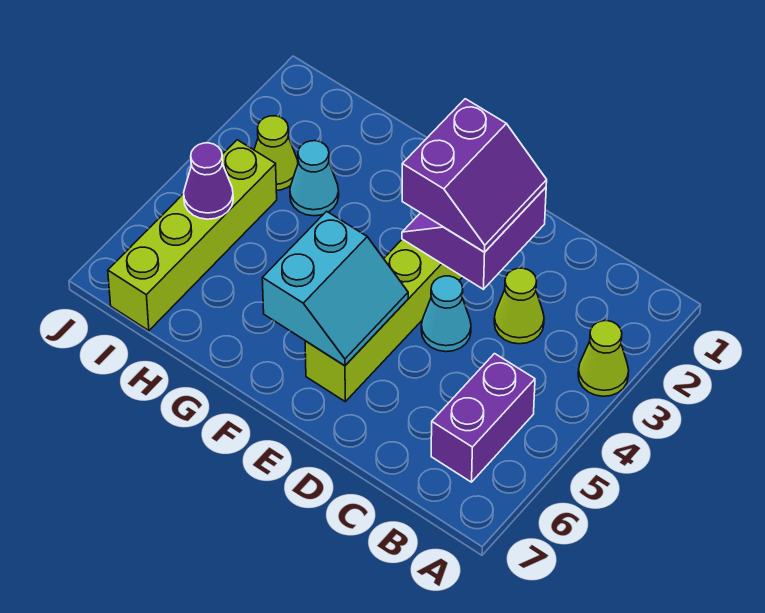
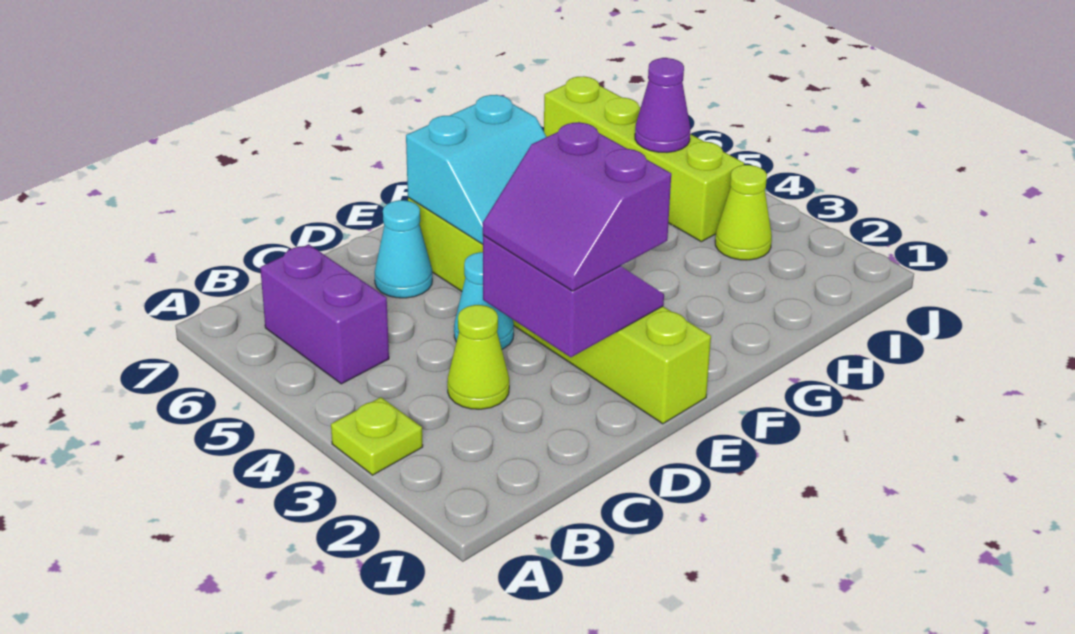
lime 1x1 cone [578,321,629,396] -> lime 1x1 plate [331,397,423,475]
cyan 2x2 slope [262,211,408,366] -> cyan 2x2 slope turned to [406,95,546,244]
cyan 1x1 cone [290,141,339,216] -> cyan 1x1 cone moved to [375,200,432,298]

